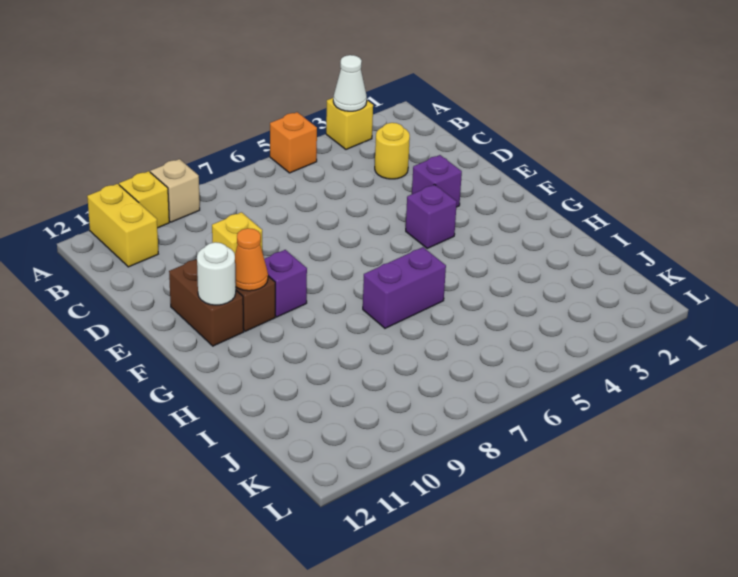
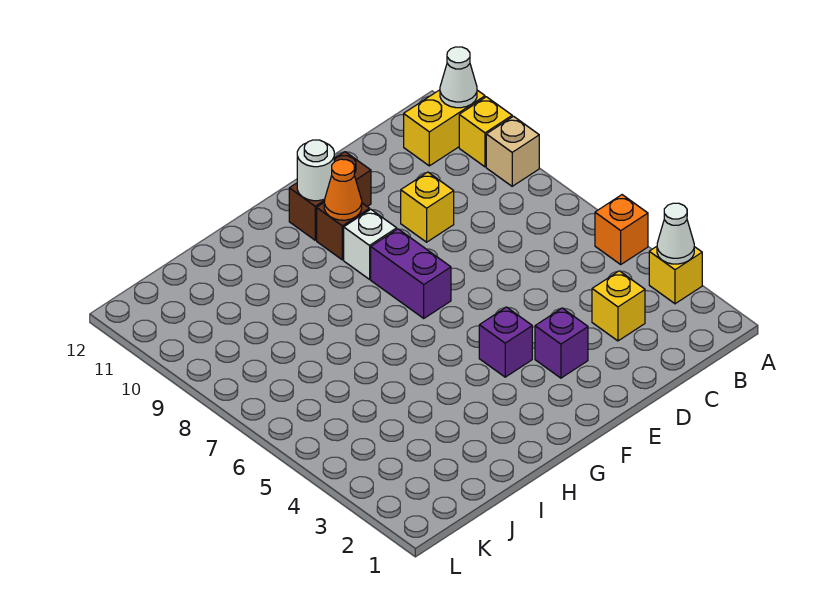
none -> white 1x1 cone [440,47,477,108]
yellow 1x1 round brick [375,123,410,179] -> yellow 1x1 brick [592,271,645,341]
purple 1x1 brick [264,250,307,317] -> white 1x1 brick [344,209,397,279]
purple 1x2 brick [363,247,446,328] -> purple 1x2 brick moved to [371,229,451,318]

